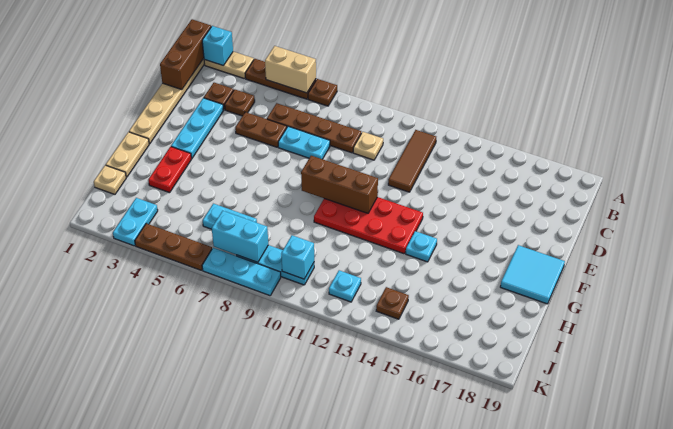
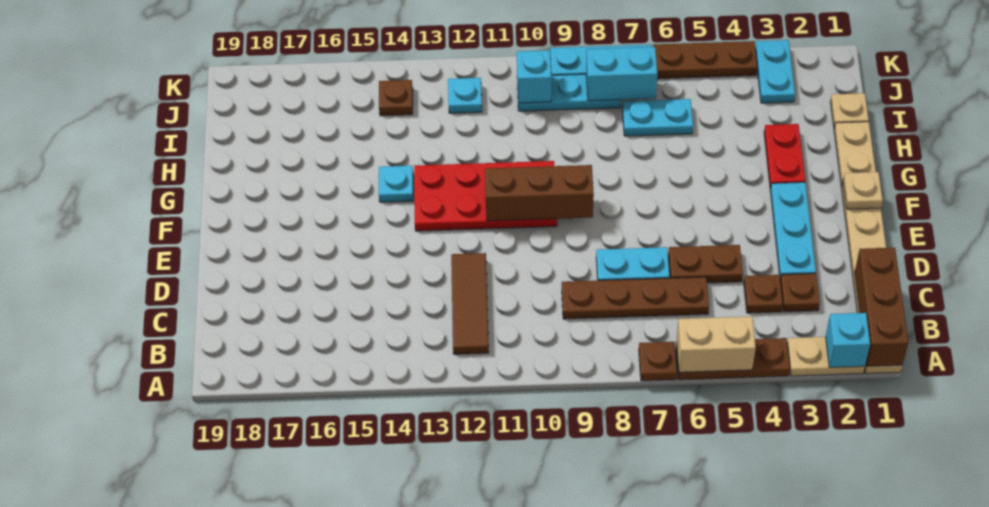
tan 1x1 plate [353,132,383,160] -> tan 1x1 plate moved to [843,172,883,209]
cyan 2x2 tile [500,245,565,304] -> none

